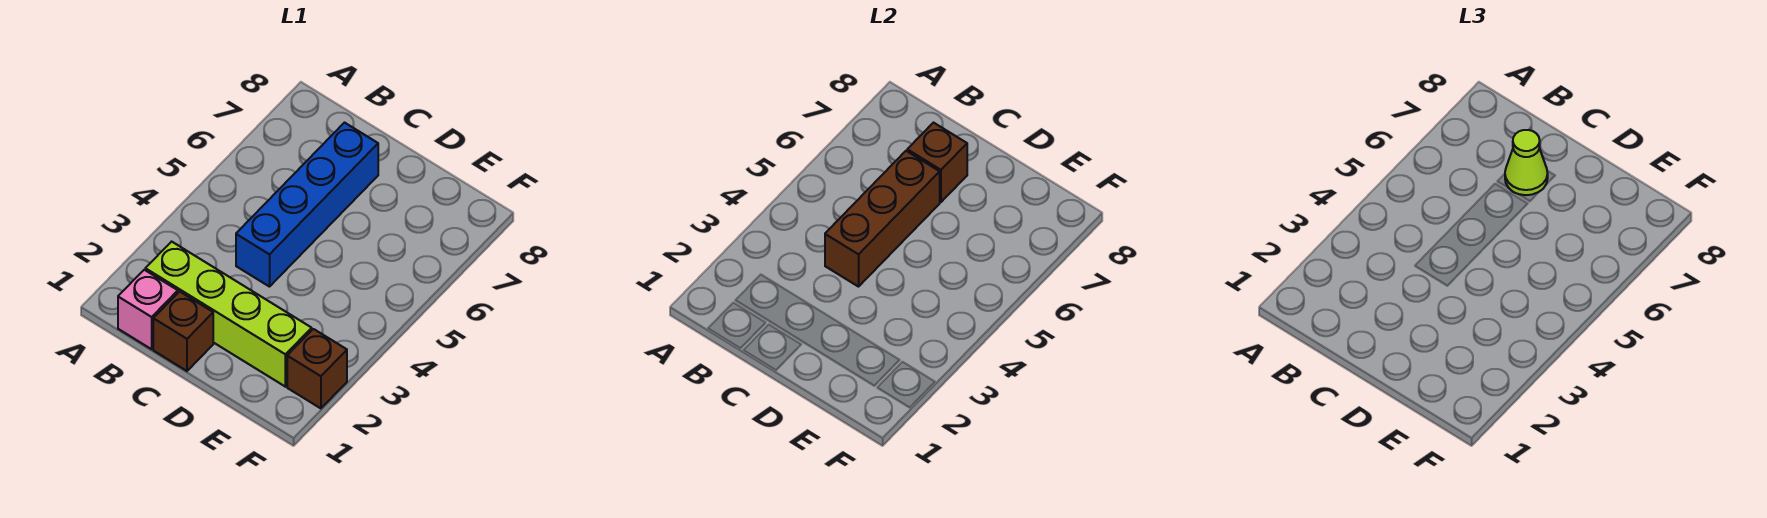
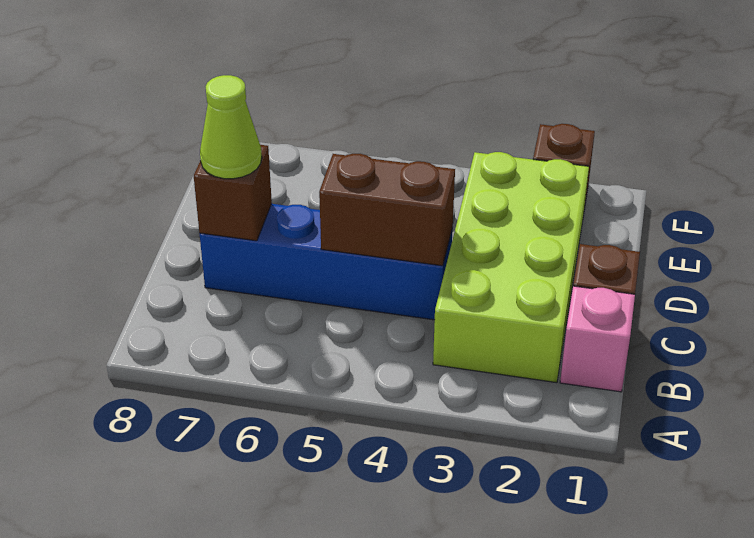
lime 1x4 brick [145,242,312,387] -> lime 2x4 brick [433,152,589,383]
brown 1x3 brick [825,151,940,287] -> brown 1x2 brick [319,154,455,266]

